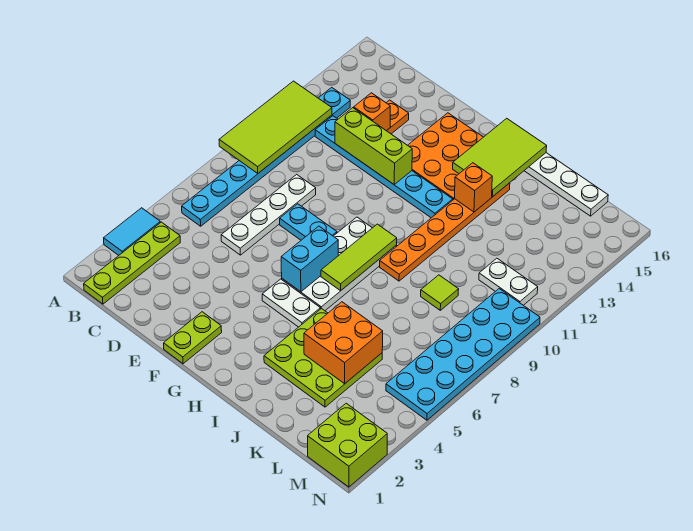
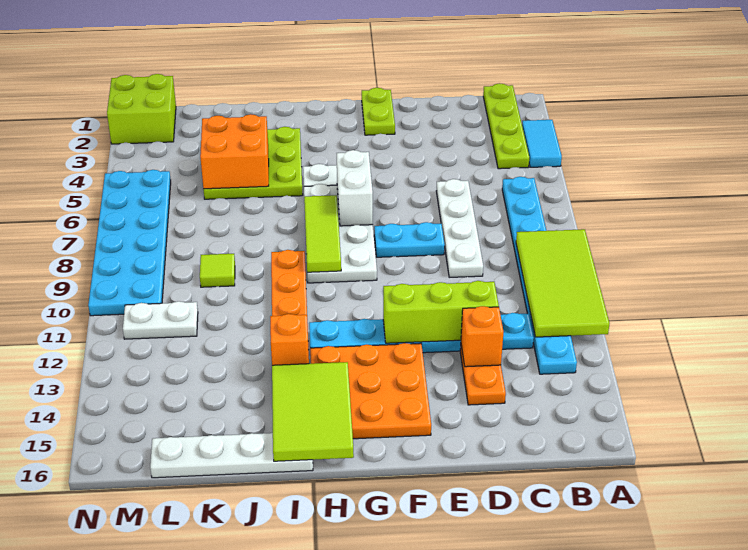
cyan 1x2 brick [281,226,338,292] -> white 1x2 brick [337,150,373,226]

